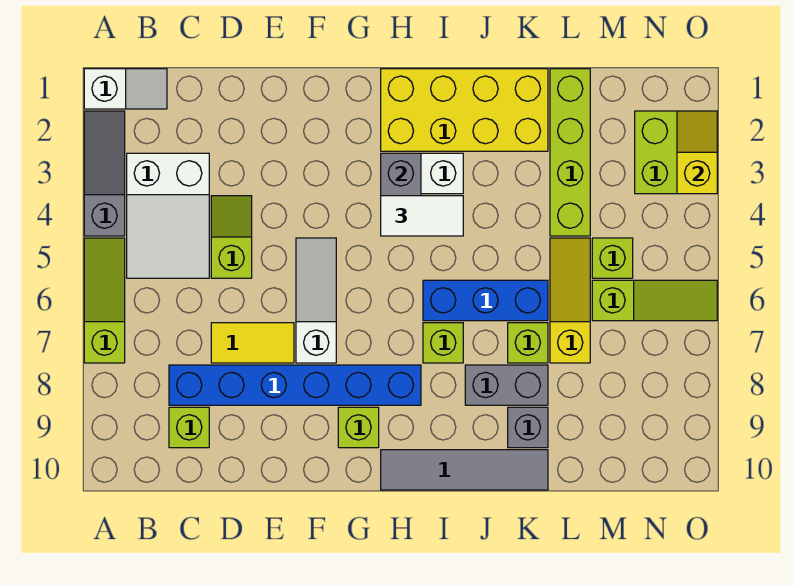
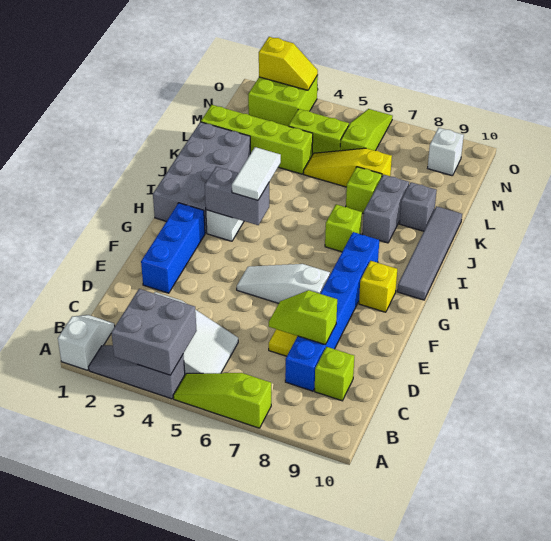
none -> grey 2x2 brick [111,289,197,375]
lime 1x2 slope [211,196,252,278] -> lime 1x2 slope moved to [269,290,337,344]
lime 1x1 brick [338,407,379,448] -> yellow 1x1 brick [359,261,397,312]
yellow 2x4 brick [381,69,548,151] -> grey 2x4 brick [153,122,250,233]
blue 1x3 brick [423,280,548,321] -> blue 1x3 brick moved to [141,203,205,293]
lime 1x1 brick [592,238,633,278] -> lime 1x2 brick [289,109,349,155]
none -> white 1x1 brick [428,128,464,176]
yellow 1x2 slope [677,111,717,194] -> yellow 1x2 slope turned to [259,37,318,90]

